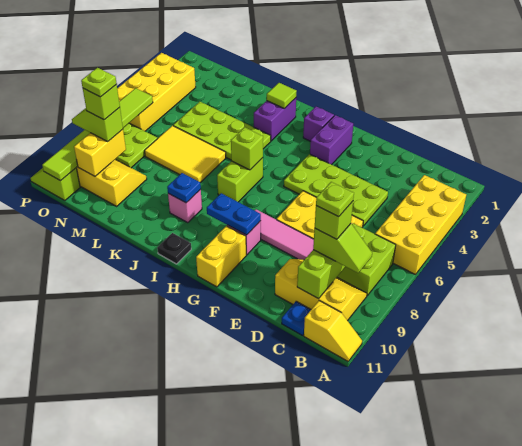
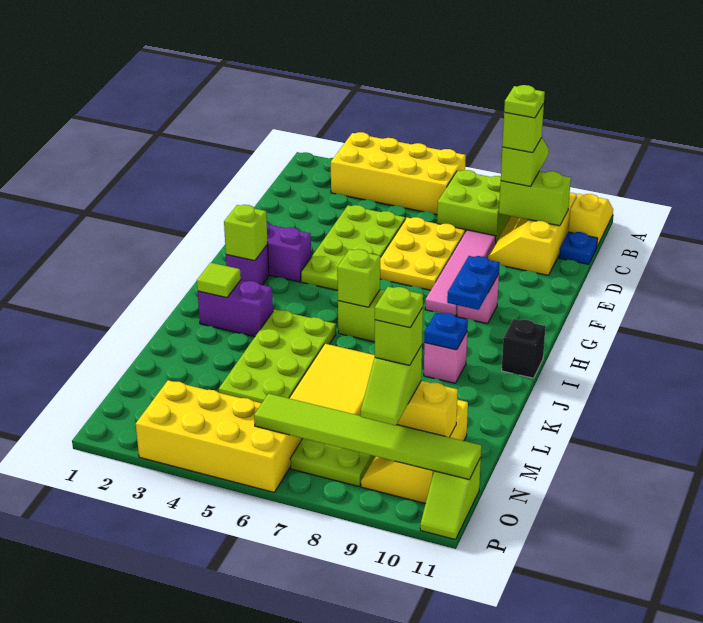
yellow 1x2 brick [196,226,246,287] -> none
none -> lime 1x1 brick [224,205,268,261]
black 1x1 plate [157,233,191,264] -> black 1x1 brick [502,319,545,378]

